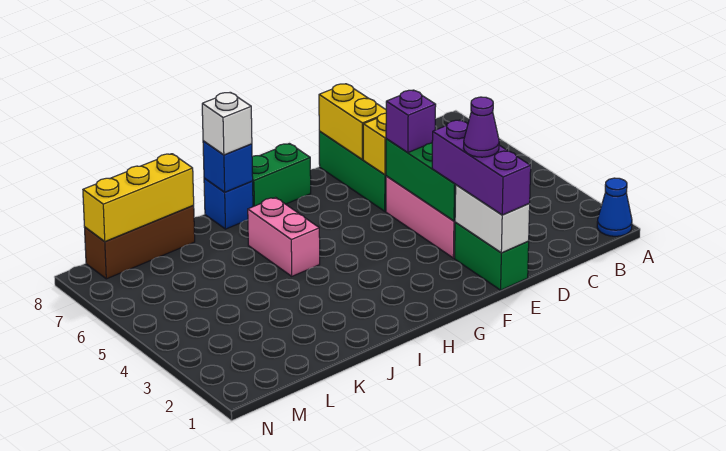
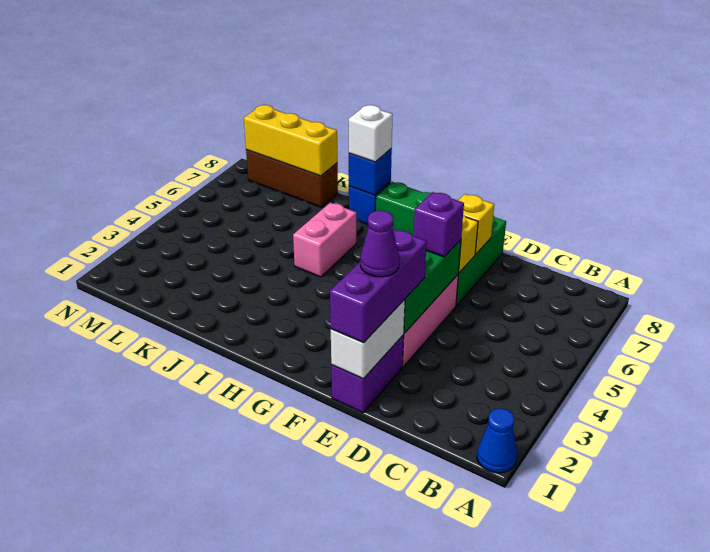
green 1x2 brick [455,222,529,290] -> purple 1x2 brick [331,335,404,413]
yellow 1x2 brick [319,84,386,160] -> yellow 1x1 brick [458,194,494,254]

